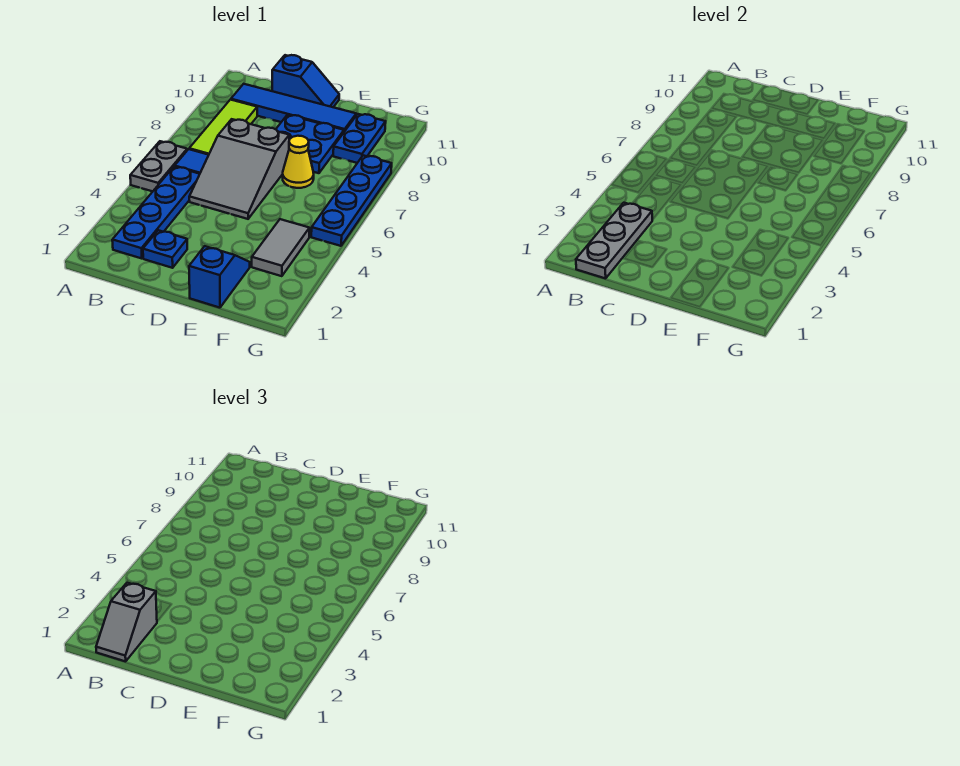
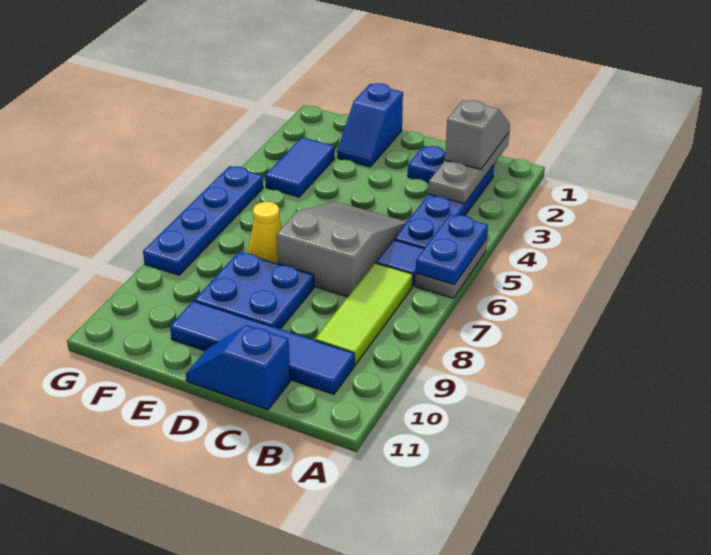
grey 1x2 tile [252,219,309,276] -> blue 1x2 tile [265,137,335,197]
blue 1x2 plate [333,114,386,163] -> blue 1x2 plate moved to [416,214,488,285]

